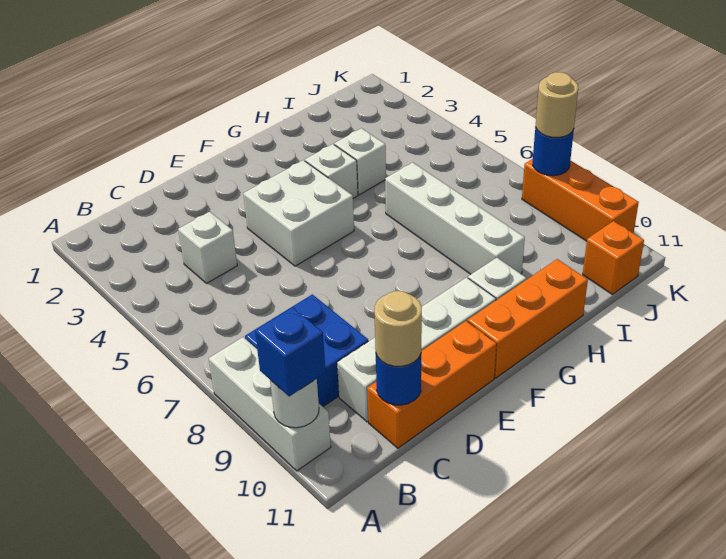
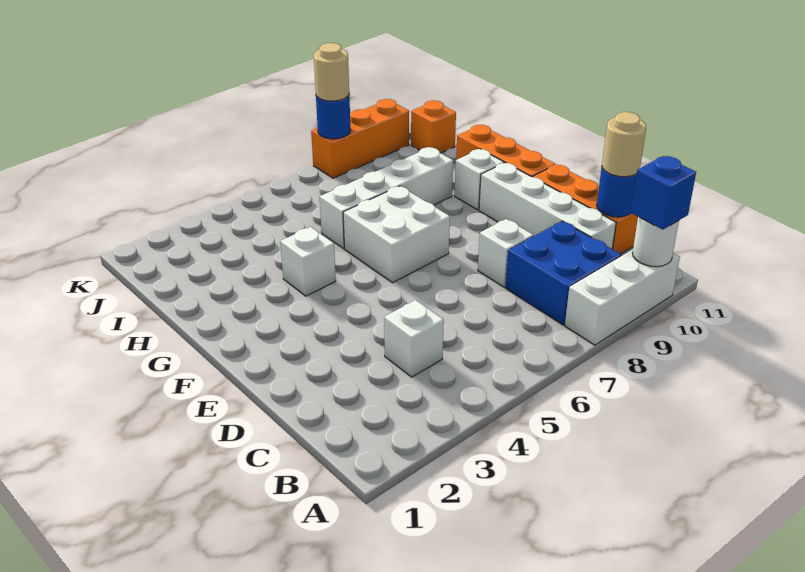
white 2x2 brick [243,160,354,266] -> white 2x2 brick moved to [343,186,450,283]
white 1x1 brick [334,128,386,195] -> white 1x1 brick moved to [478,219,533,287]

